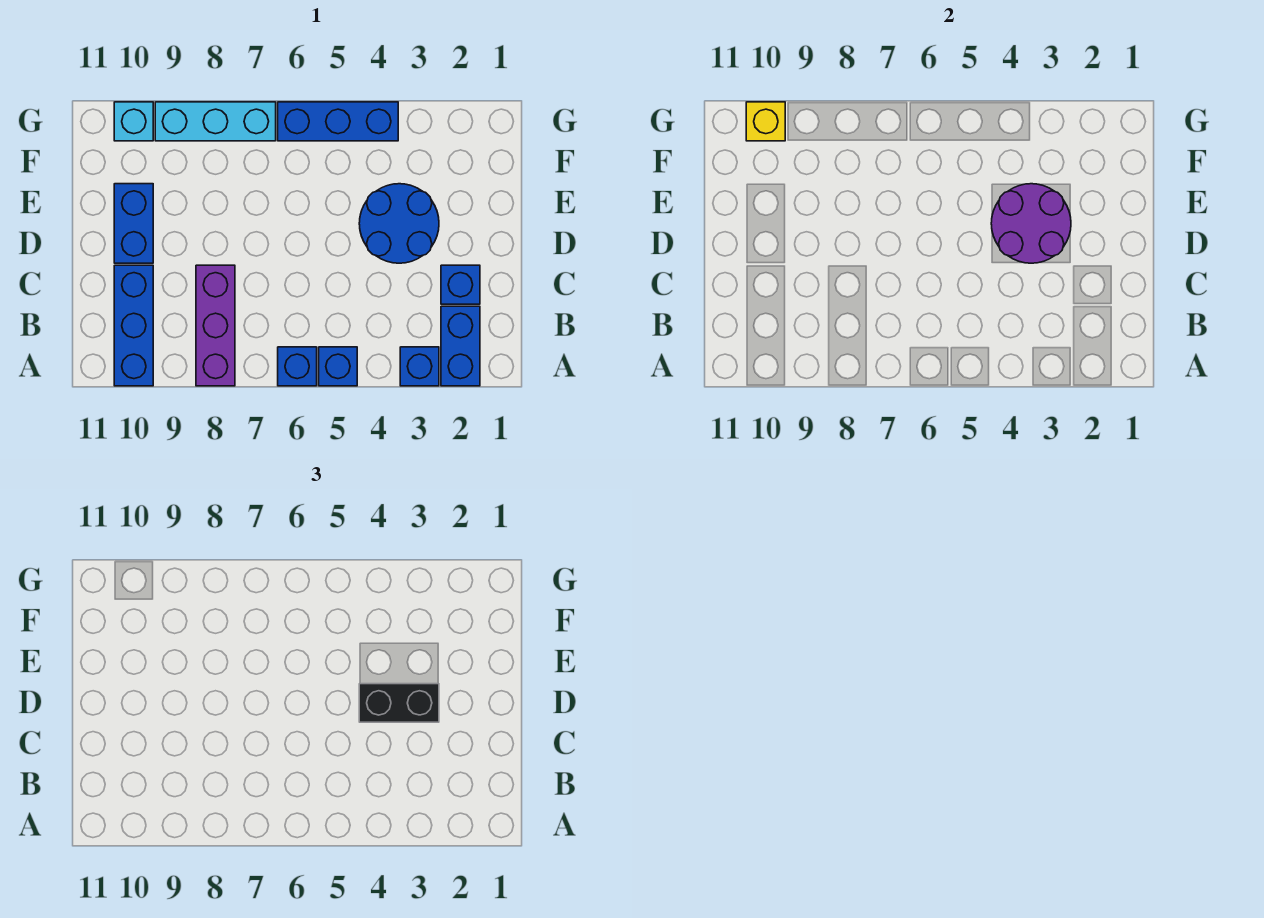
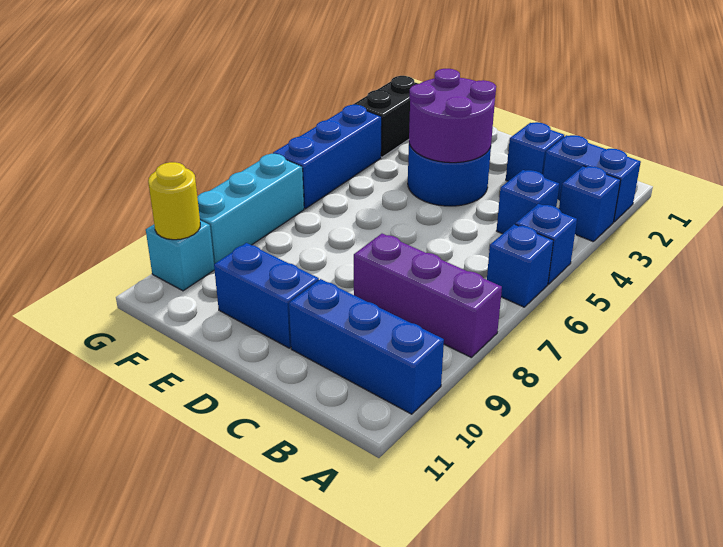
none -> blue 1x1 brick [497,170,559,234]
black 1x2 brick [359,684,439,722] -> black 1x2 brick moved to [353,76,418,157]
yellow 1x1 brick [746,102,785,141] -> yellow 1x1 round brick [148,162,200,240]

